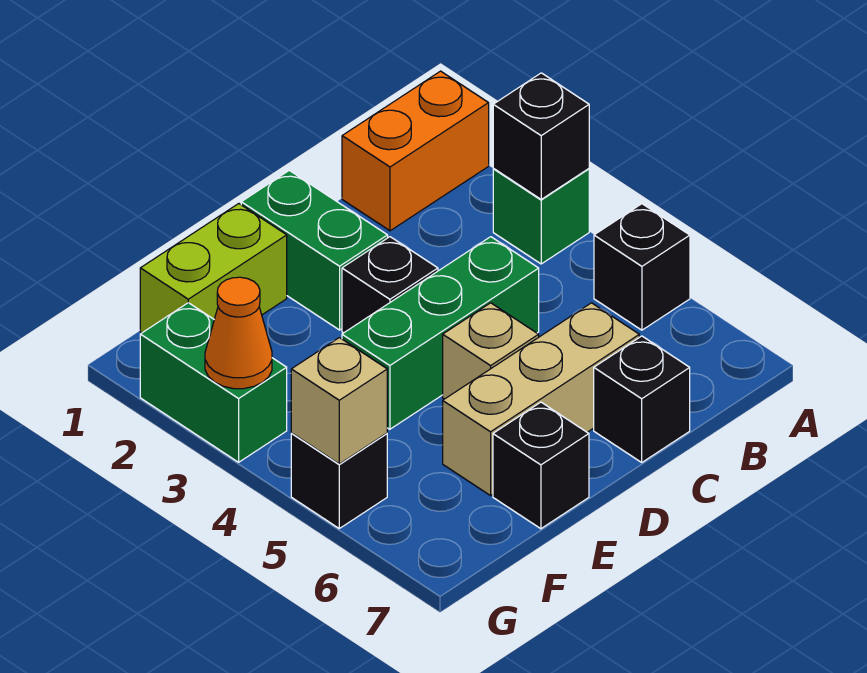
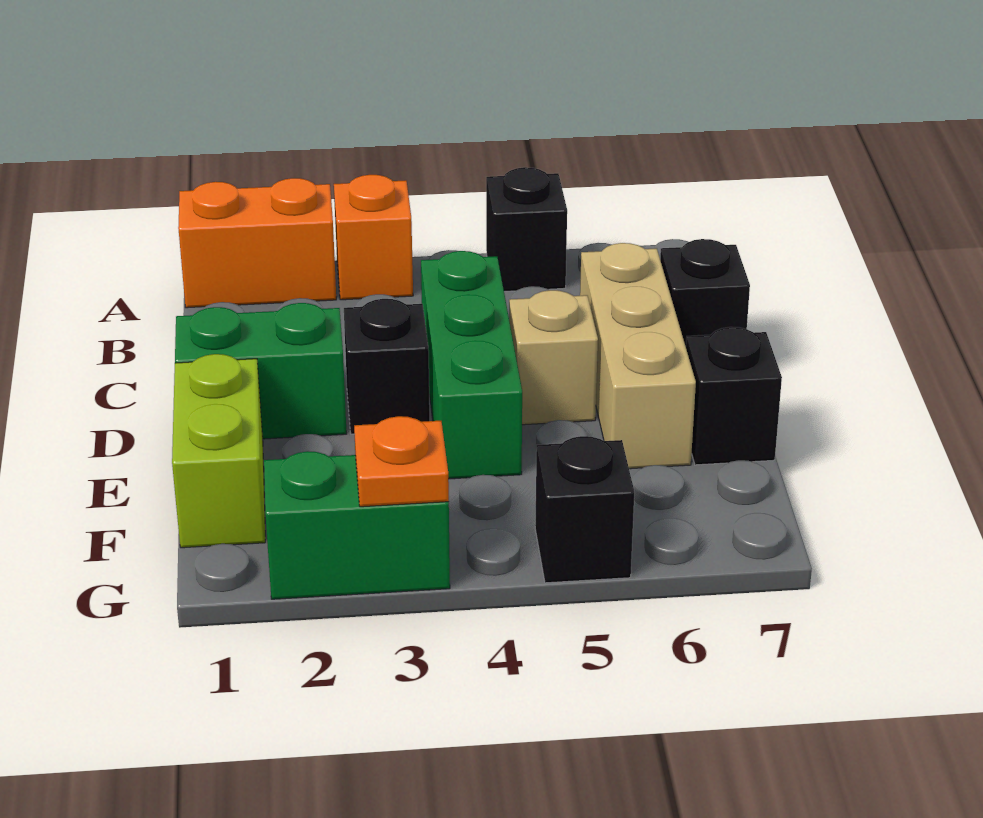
orange 1x2 brick [342,71,489,231] -> orange 1x2 brick turned to [178,178,336,308]
green 1x1 brick [493,169,589,264] -> orange 1x1 brick [334,175,413,300]
black 1x1 brick [493,73,589,199] -> none
orange 1x1 cone [205,277,272,389] -> orange 1x1 plate [354,416,449,507]
tan 1x1 brick [291,338,387,464] -> none

